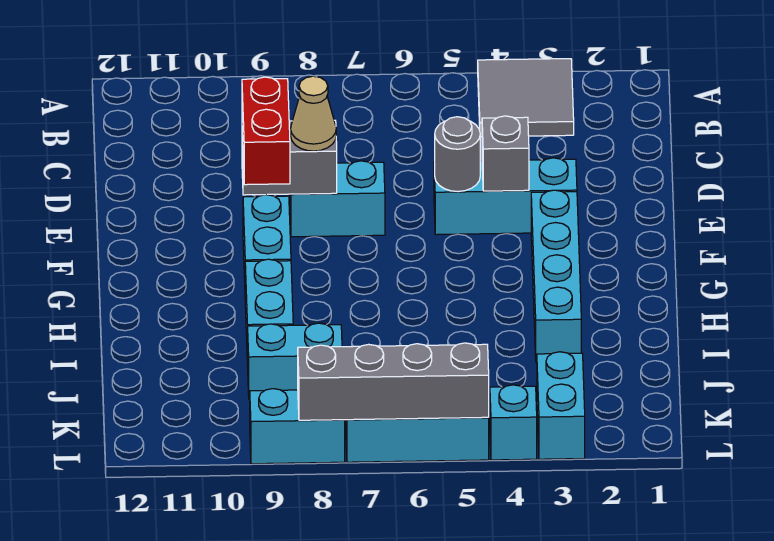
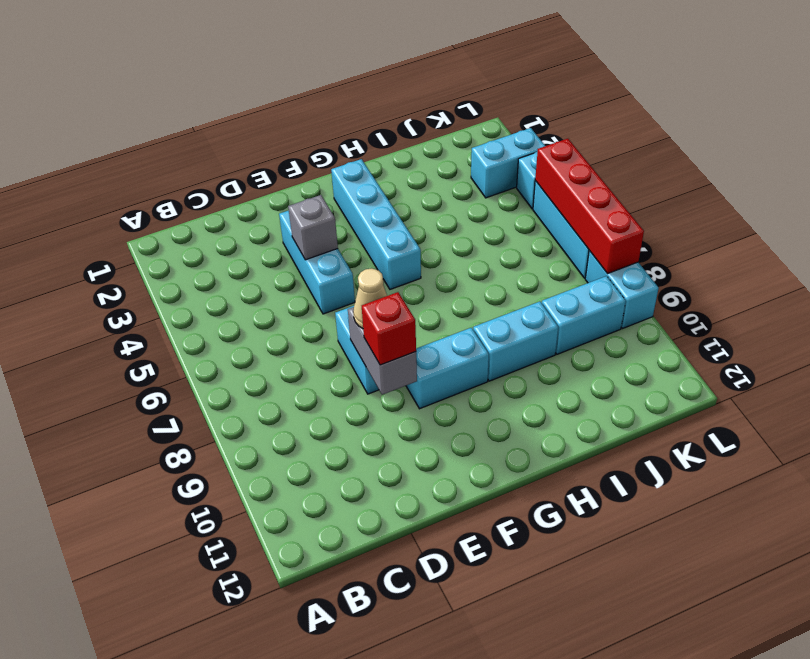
grey 2x2 tile [478,59,574,137] -> none
grey 1x1 round brick [435,117,480,191] -> none
red 1x2 brick [242,77,290,185] -> red 1x1 brick [362,292,416,365]
cyan 1x4 brick [531,190,581,362] -> cyan 1x4 brick turned to [331,159,421,289]
cyan 1x2 brick [248,323,342,399] -> cyan 1x2 brick turned to [542,276,626,354]
grey 1x4 brick [298,343,489,420] -> red 1x4 brick [535,139,644,274]

